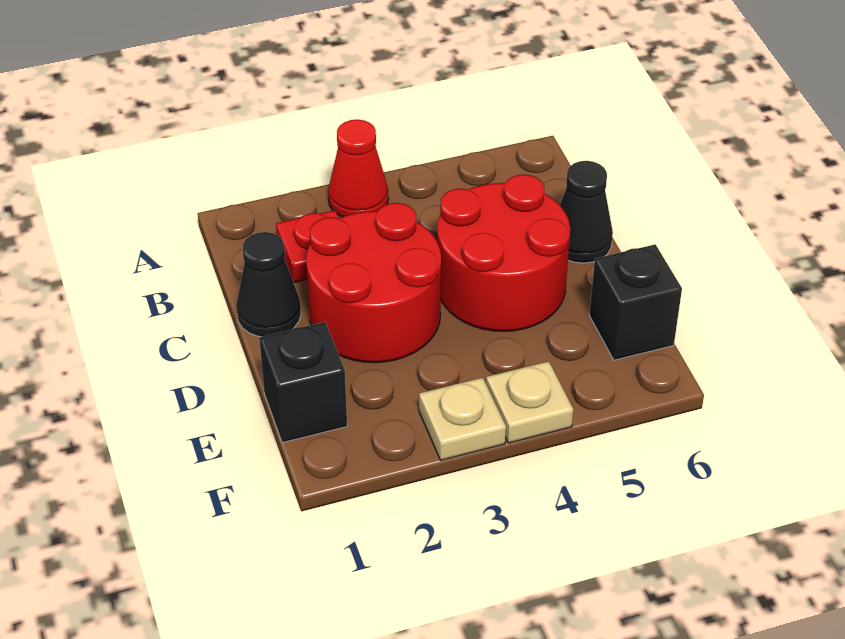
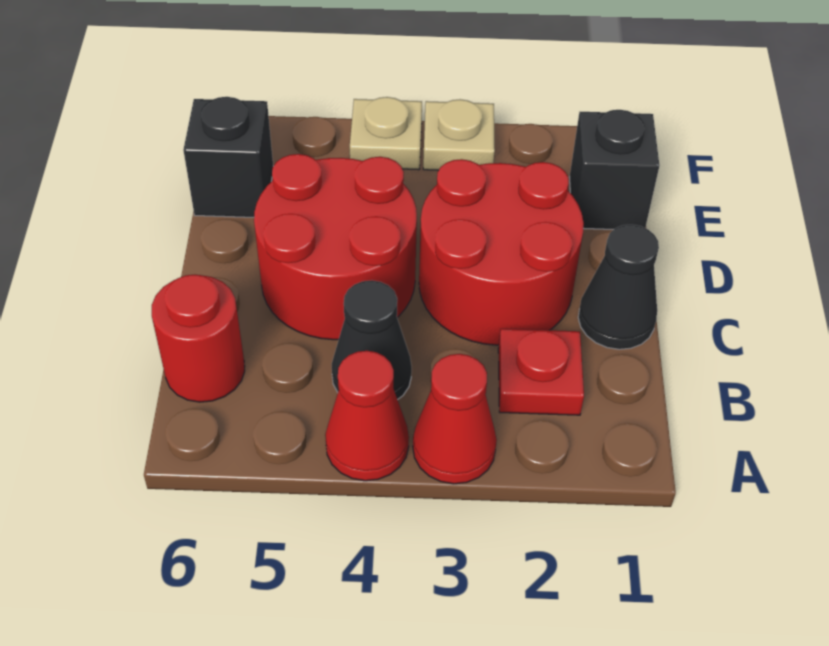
none -> red 1x1 cone [325,351,409,481]
none -> red 1x1 round brick [152,275,245,402]
black 1x1 cone [560,161,613,263] -> black 1x1 cone moved to [332,280,412,399]

